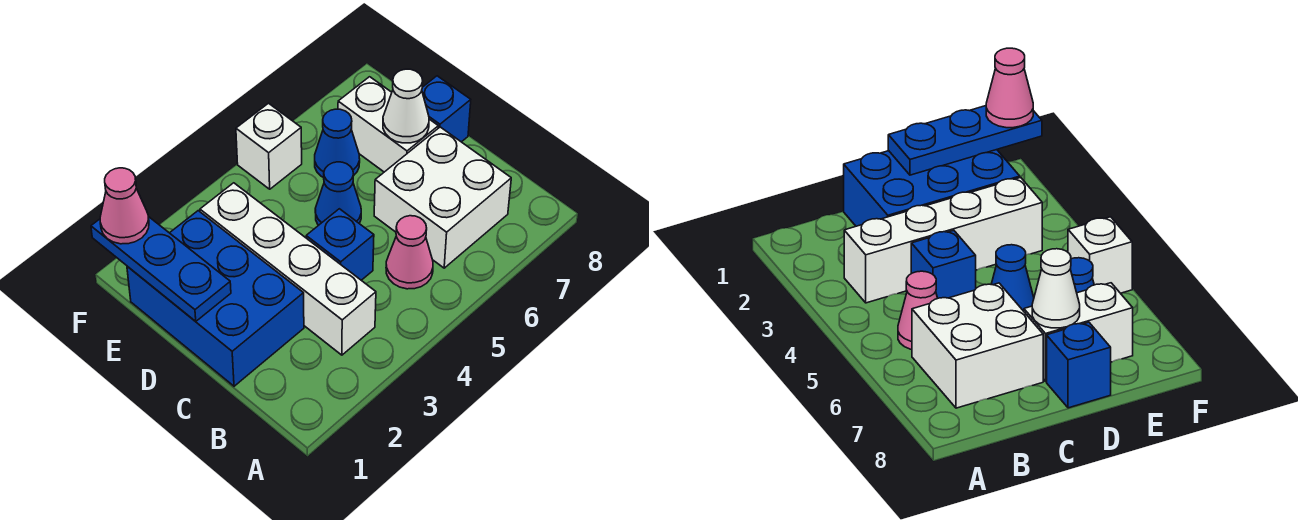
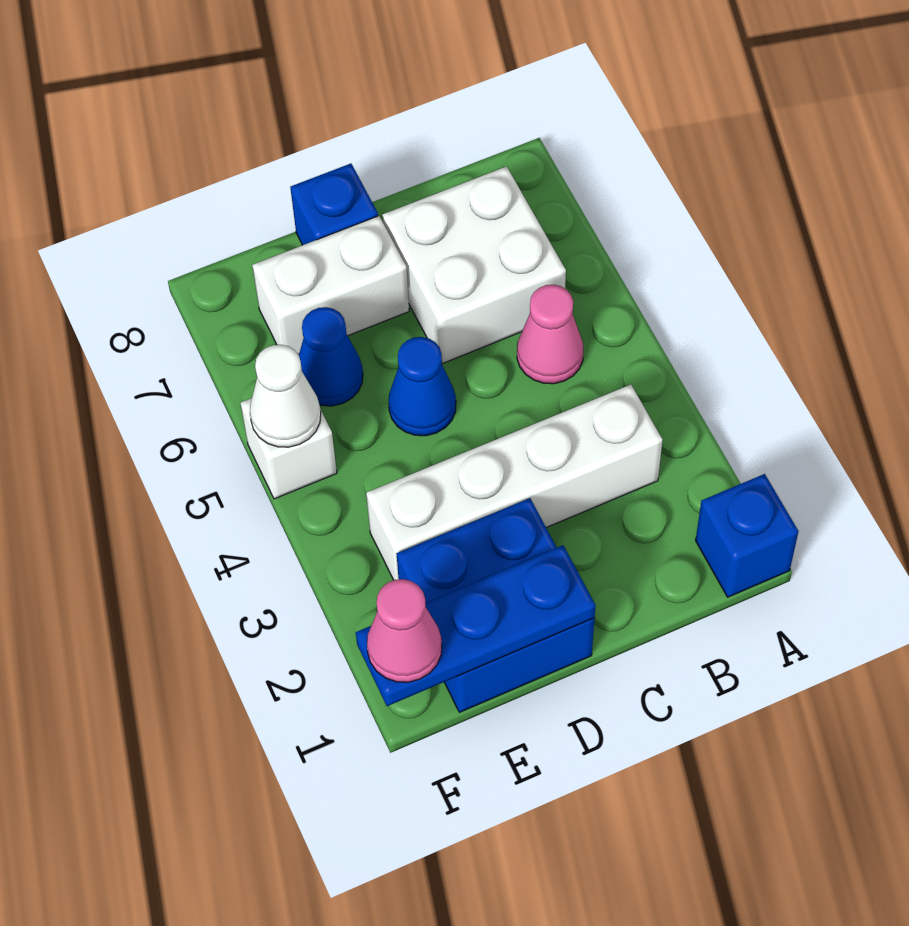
blue 2x3 brick [127,211,304,386] -> blue 2x2 brick [397,498,594,712]
blue 1x1 brick [306,209,374,280] -> blue 1x1 brick moved to [696,474,798,597]
white 1x1 cone [383,69,429,143] -> white 1x1 cone moved to [250,345,321,447]

